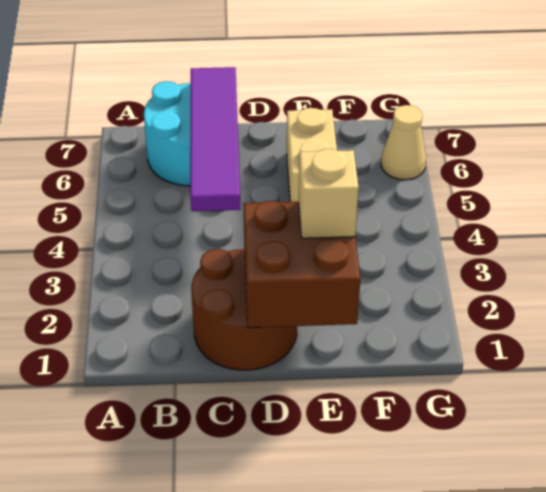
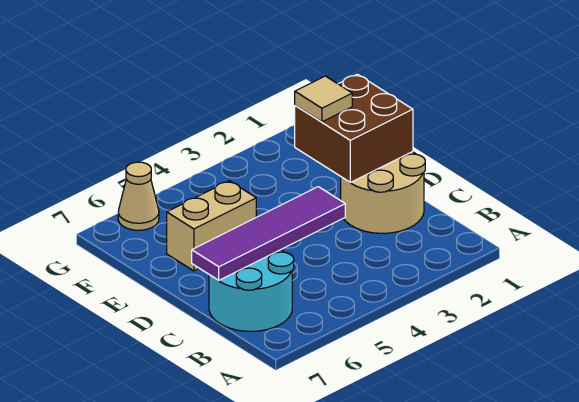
brown 2x2 round brick [191,249,297,370] -> tan 2x2 round brick [341,152,425,233]
tan 1x1 brick [299,149,359,238] -> tan 1x1 tile [295,76,352,122]

